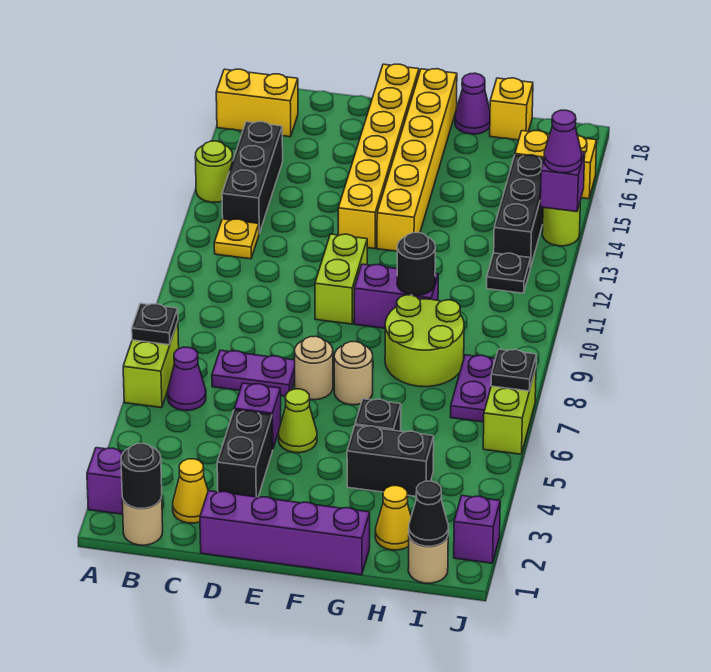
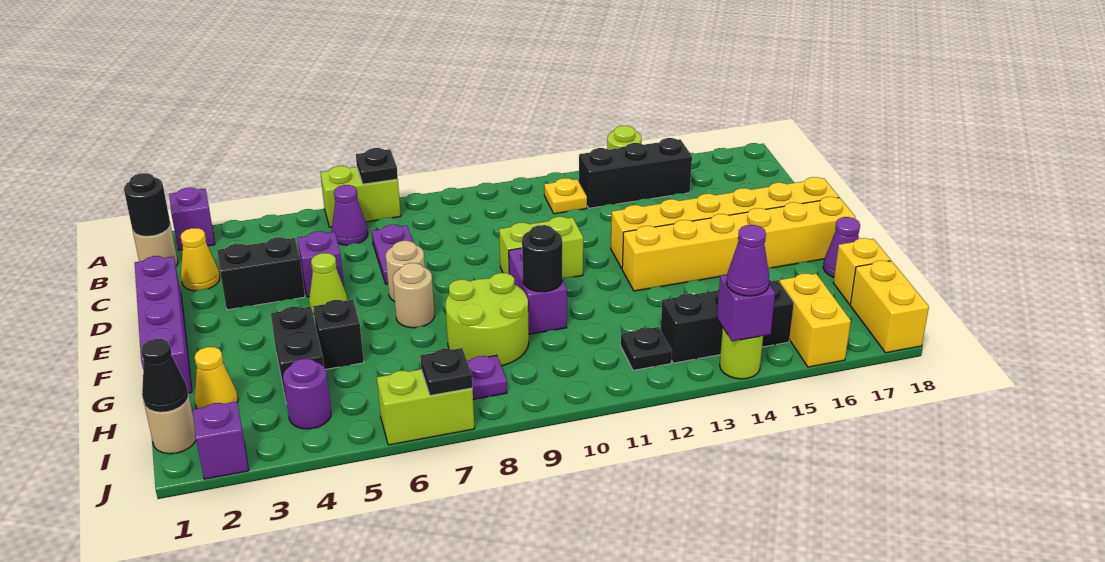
yellow 1x2 brick [216,69,298,137] -> yellow 1x2 brick moved to [850,261,929,353]
none -> purple 1x1 round brick [283,359,331,429]

